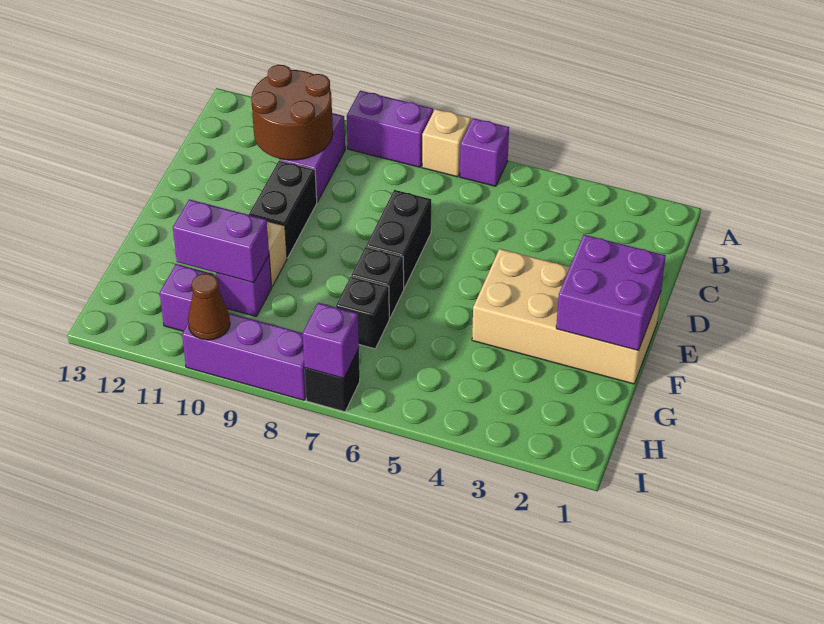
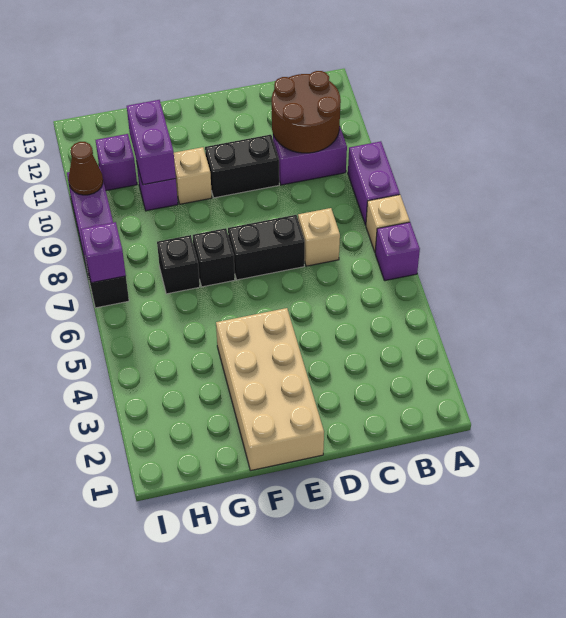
none -> tan 1x1 brick [298,208,340,266]
purple 2x2 brick [556,235,666,351] -> none

